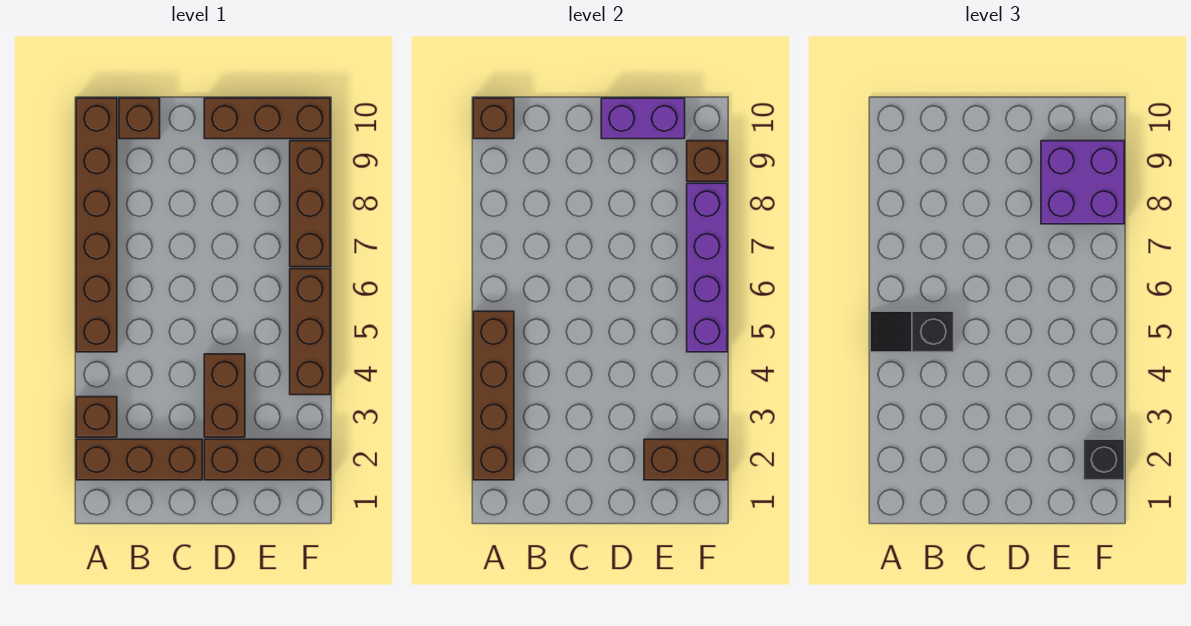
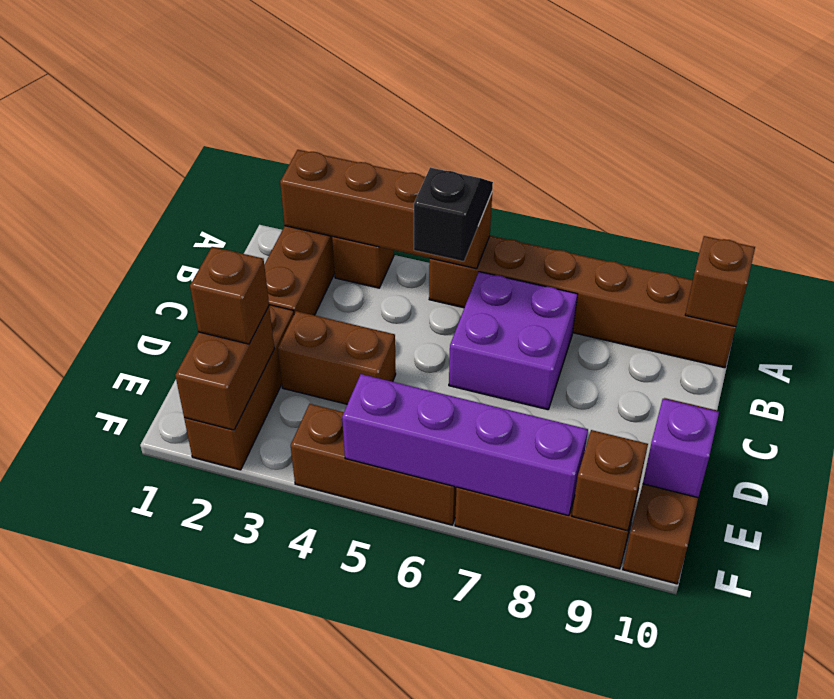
brown 1x1 brick [119,98,160,139] -> brown 1x1 brick moved to [190,247,269,344]
purple 1x2 brick [601,98,685,139] -> purple 1x1 brick [643,399,719,498]
purple 2x2 brick [1041,141,1124,224] -> purple 2x2 brick moved to [449,272,578,410]
black 1x1 brick [1084,439,1124,480] -> none

